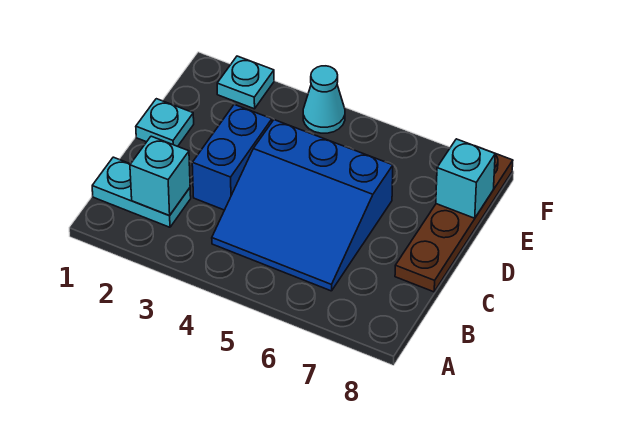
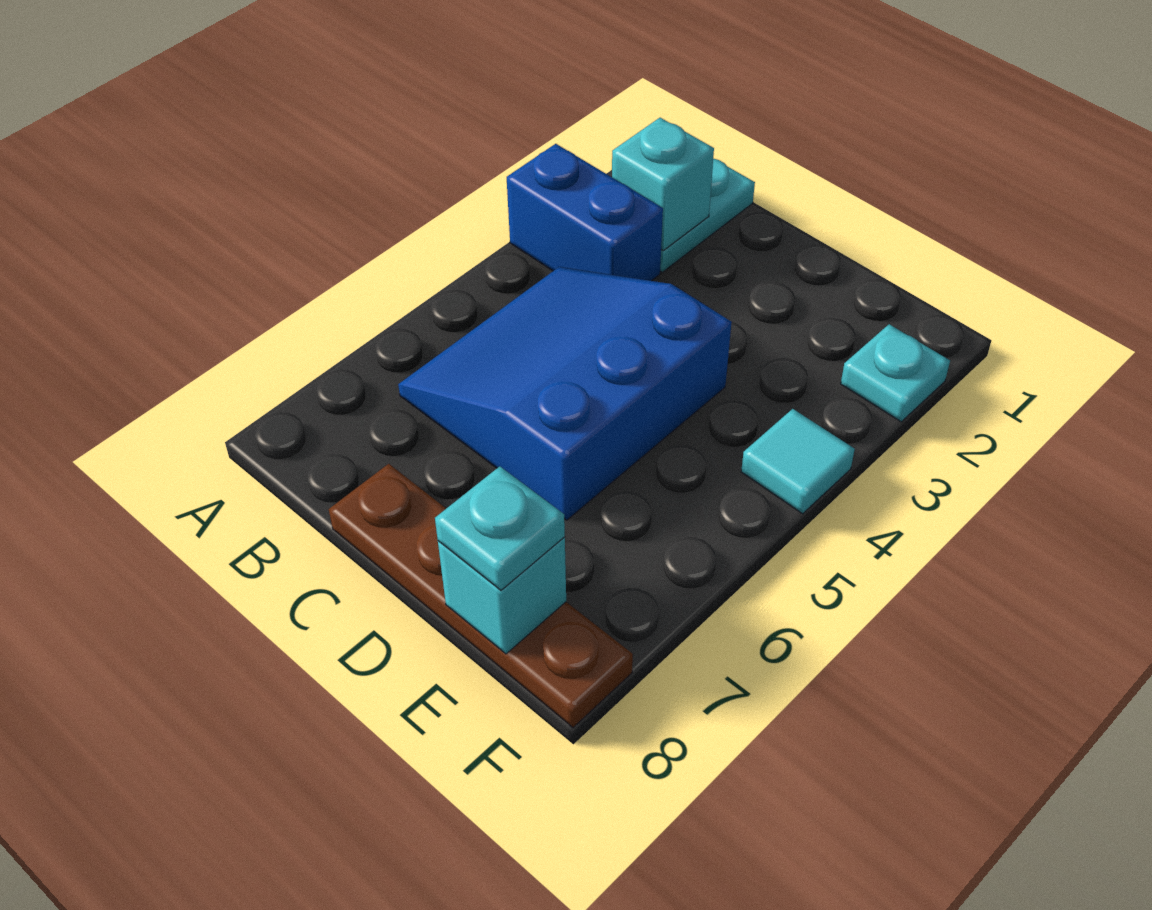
blue 1x2 brick [192,104,272,210] -> blue 1x2 brick moved to [507,144,663,281]
cyan 1x1 plate [136,99,194,146] -> cyan 1x1 plate moved to [435,466,565,590]
cyan 1x1 cone [303,66,345,133] -> cyan 1x1 tile [741,409,855,514]

